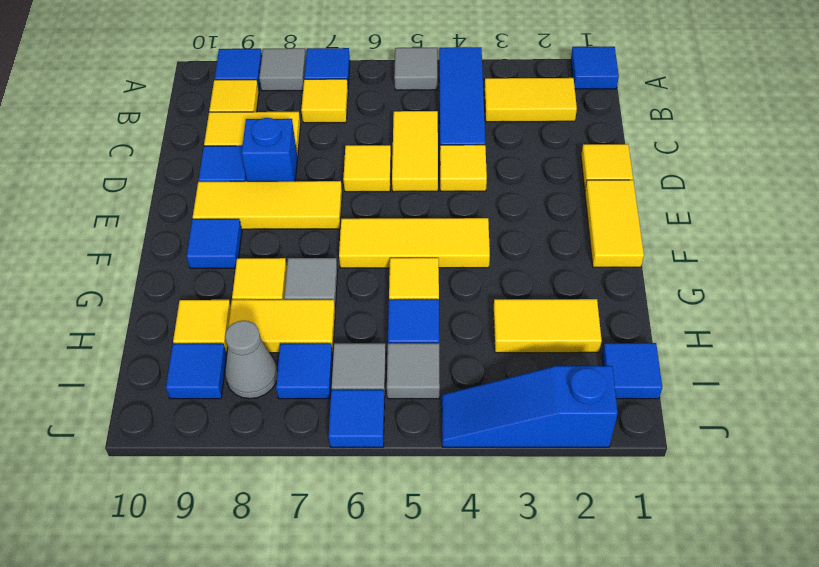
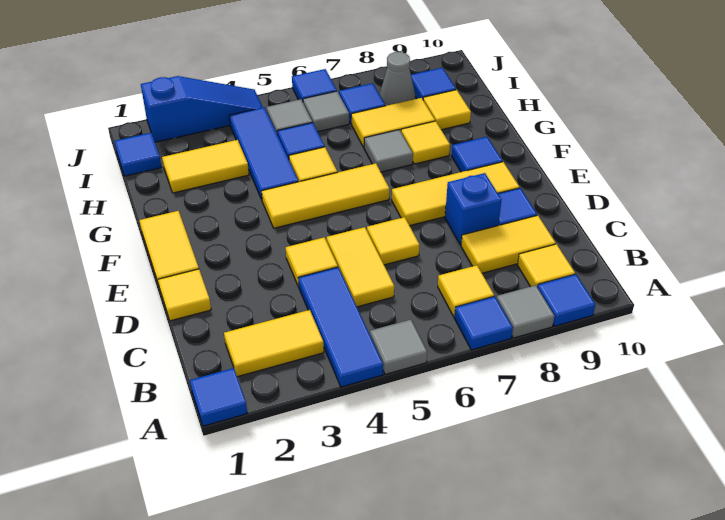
none -> blue 1x3 tile [229,107,298,200]

